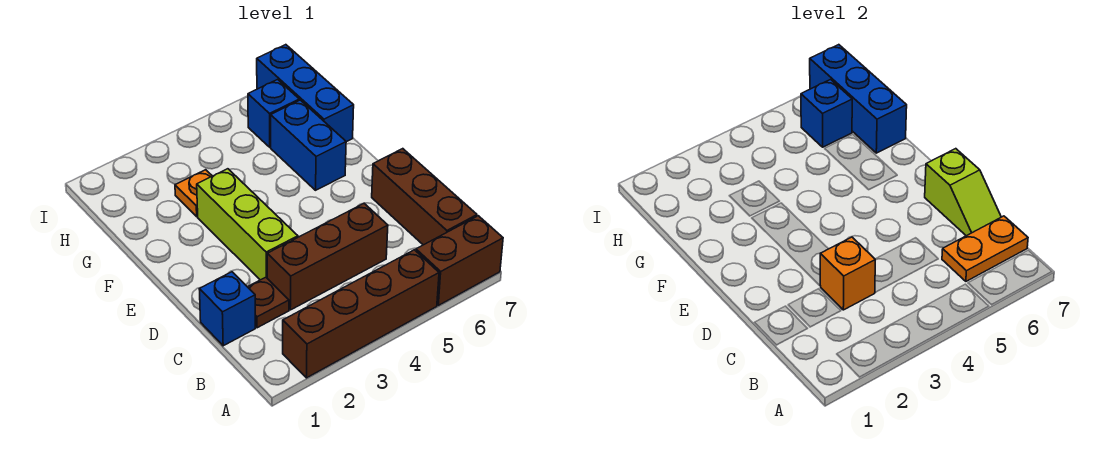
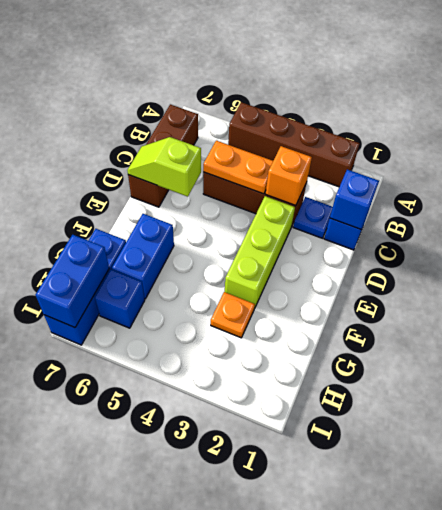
brown 1x2 brick [416,216,503,305] -> none
orange 1x2 plate [942,216,1028,281] -> orange 1x2 plate moved to [203,141,273,194]
brown 1x1 plate [248,277,289,328] -> blue 1x1 plate [293,197,333,238]
lime 1x2 slope [925,149,1001,236] -> lime 1x2 slope turned to [127,137,201,197]
blue 1x3 brick [810,45,907,153] -> blue 1x2 brick [35,235,109,328]
blue 1x1 brick [801,80,852,147] -> blue 1x1 brick moved to [330,170,379,229]

